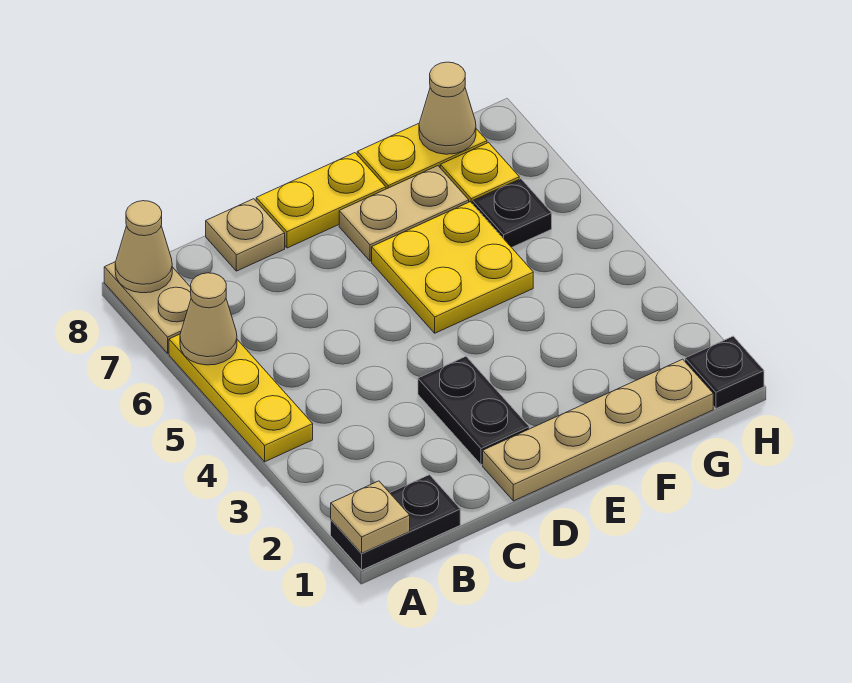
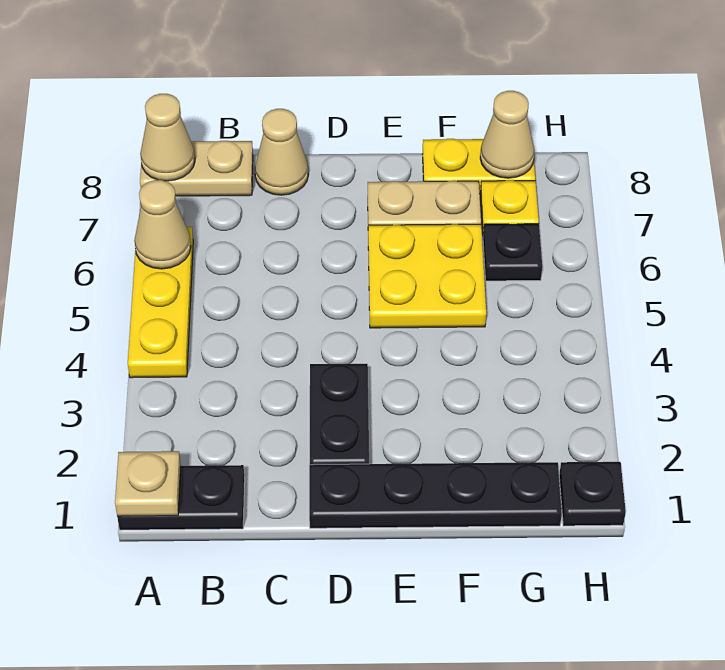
tan 1x2 plate [104,262,191,353] -> tan 1x2 plate turned to [140,141,253,196]
tan 1x1 plate [206,199,285,271] -> tan 1x1 cone [255,109,309,195]
tan 1x4 plate [483,359,713,501] -> black 1x4 plate [309,462,562,528]
yellow 1x2 plate [256,153,386,248] -> none

